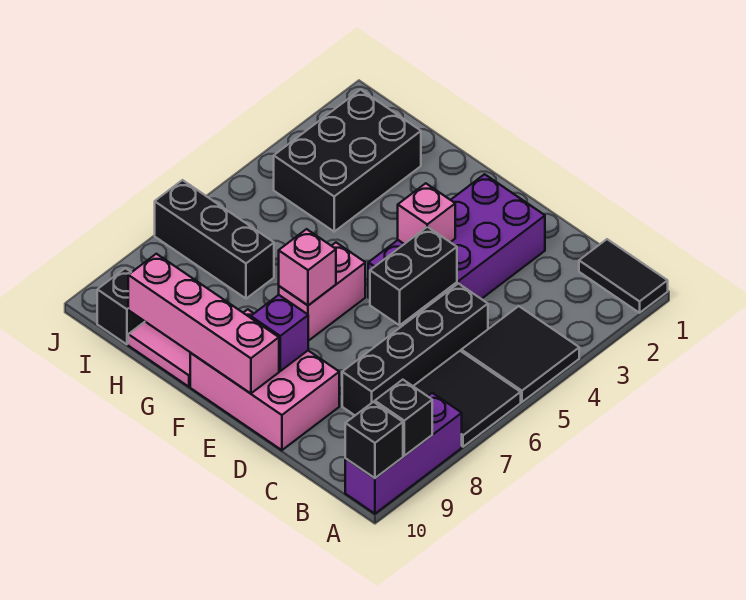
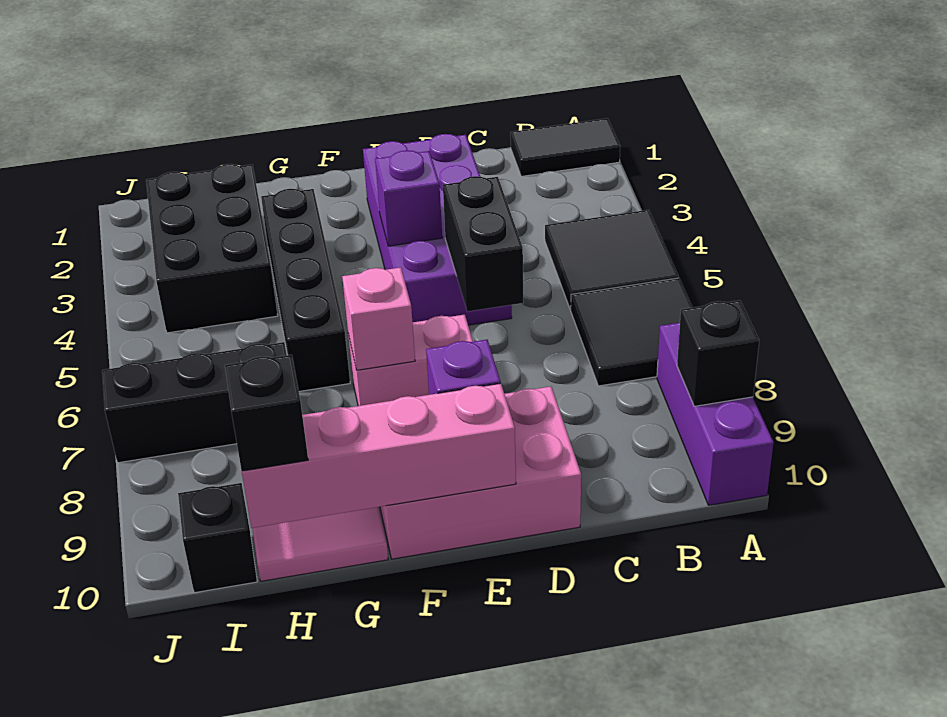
black 1x1 brick [345,402,403,478] -> black 1x1 brick moved to [225,355,308,471]
black 1x4 brick [342,284,488,415] -> black 1x4 brick moved to [261,189,350,391]
pink 1x1 brick [398,183,455,244] -> purple 1x1 brick [375,150,442,246]
pink 1x2 brick [279,243,365,341] -> pink 1x2 brick turned to [348,315,473,406]

